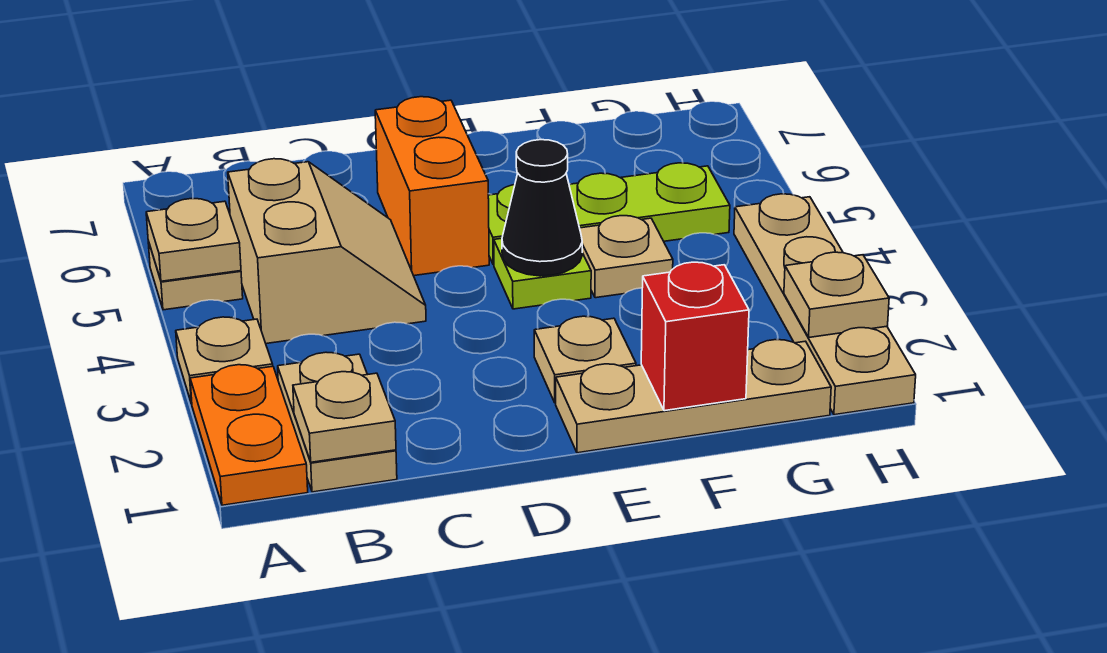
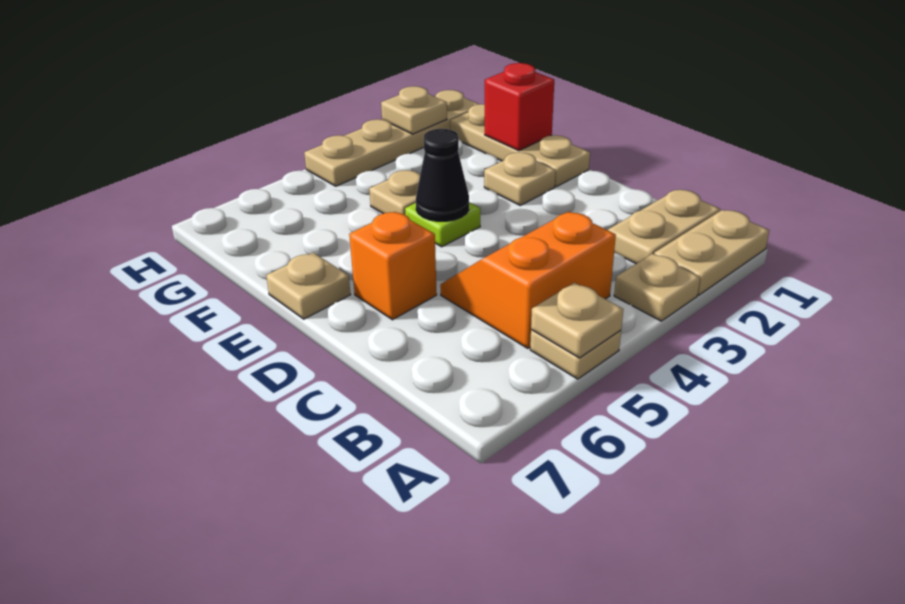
orange 1x2 plate [190,365,308,505] -> tan 1x2 plate [654,210,769,295]
tan 1x1 plate [293,372,396,462] -> tan 1x1 plate moved to [266,253,351,319]
tan 2x2 slope [228,159,426,344] -> orange 2x2 slope [440,211,616,348]
orange 1x2 brick [375,97,489,276] -> orange 1x1 brick [349,212,437,320]
lime 1x3 plate [488,163,730,265] -> none

